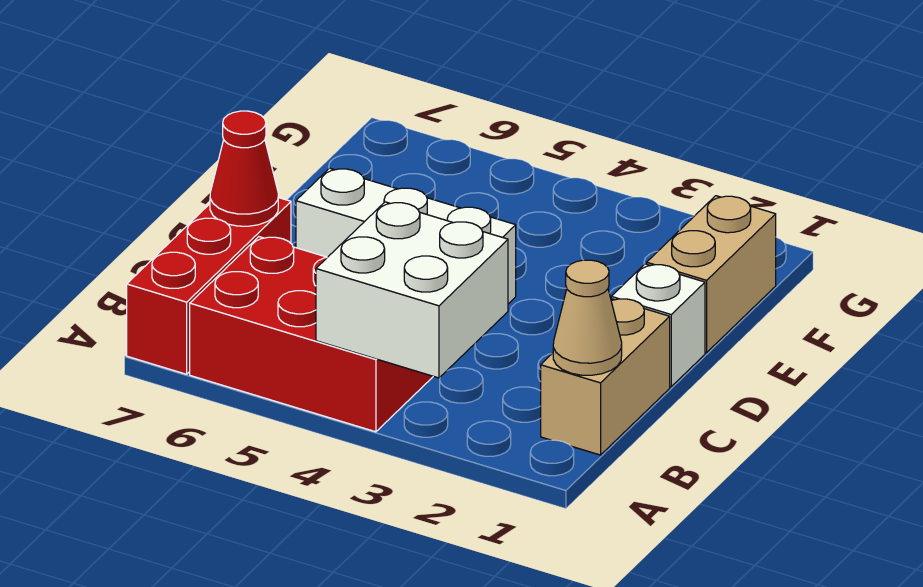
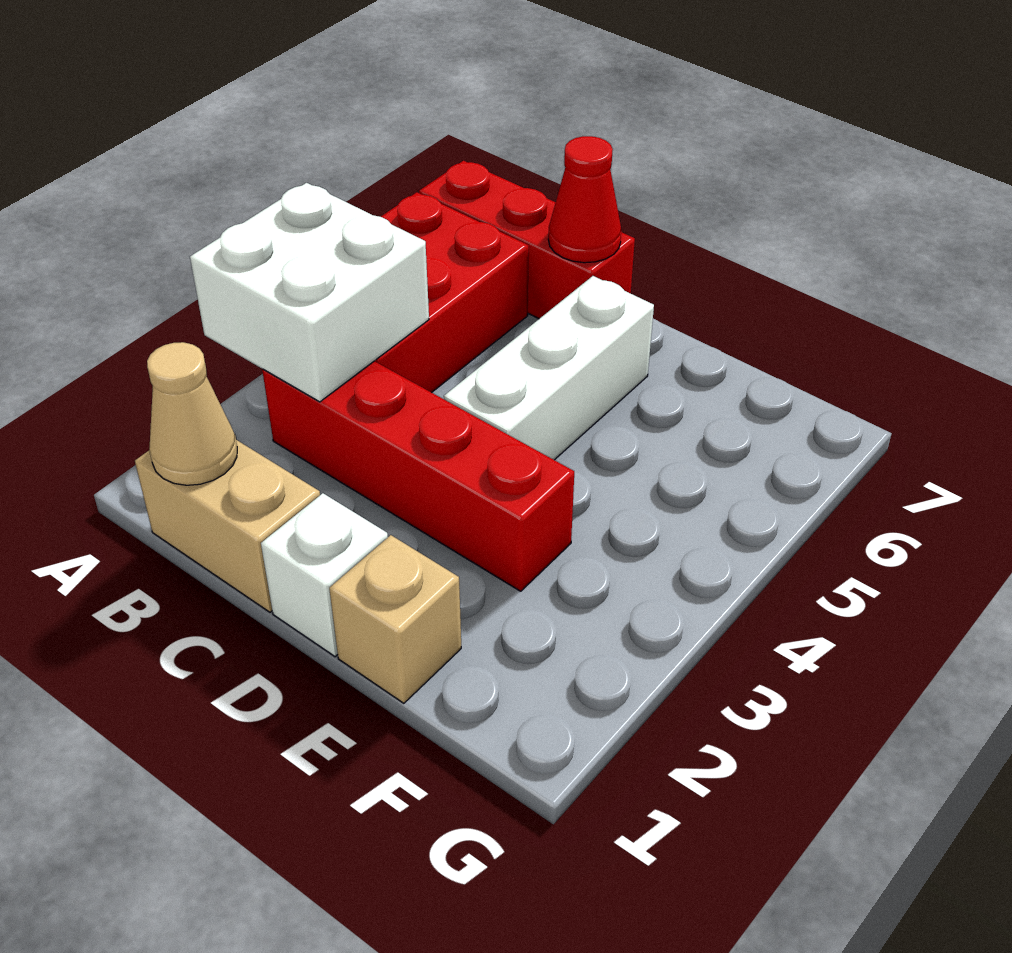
none -> red 1x4 brick [262,361,574,591]
tan 1x2 brick [647,196,776,353] -> tan 1x1 brick [329,535,461,703]

